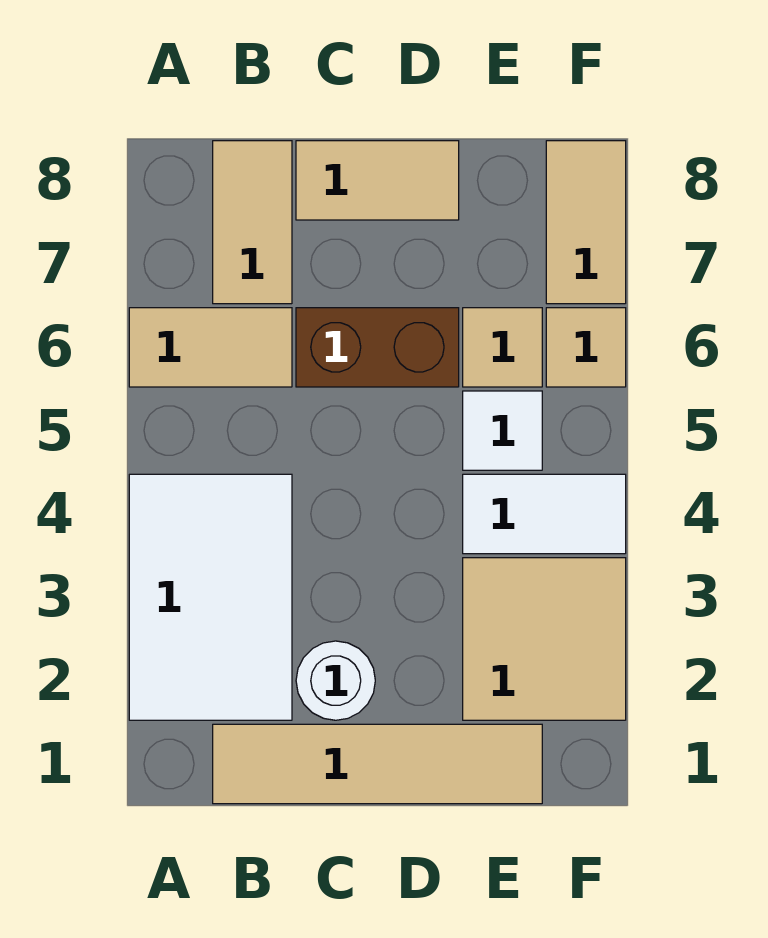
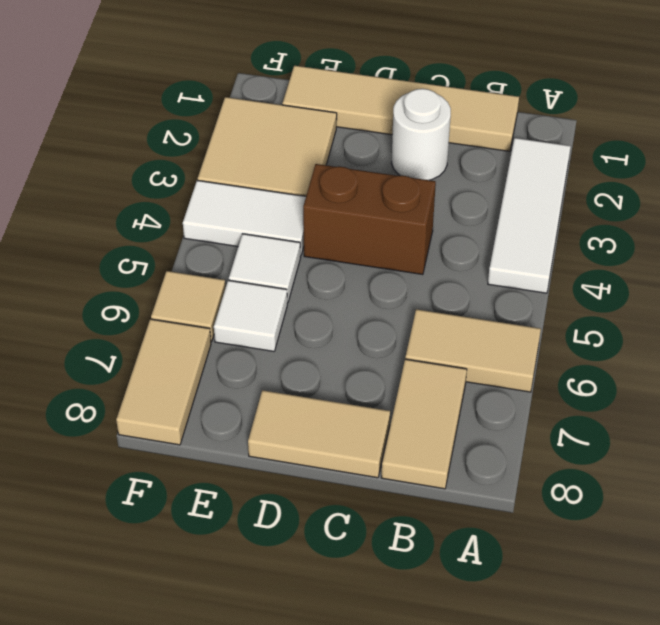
white 2x3 tile [129,474,292,720] -> white 1x3 tile [488,138,571,293]
brown 1x2 brick [296,308,459,387] -> brown 1x2 brick moved to [303,164,436,275]
tan 1x1 tile [463,308,542,387] -> white 1x1 tile [214,280,287,351]

